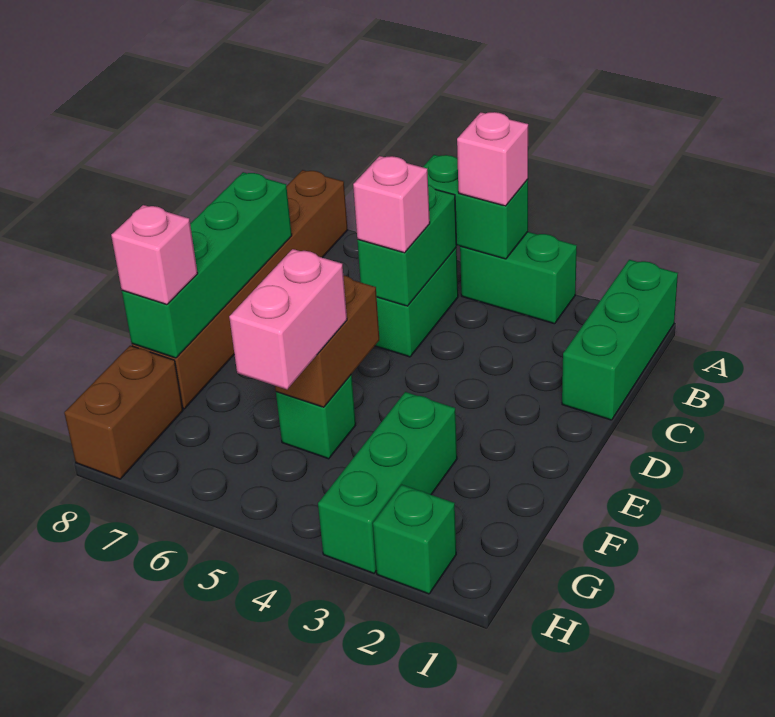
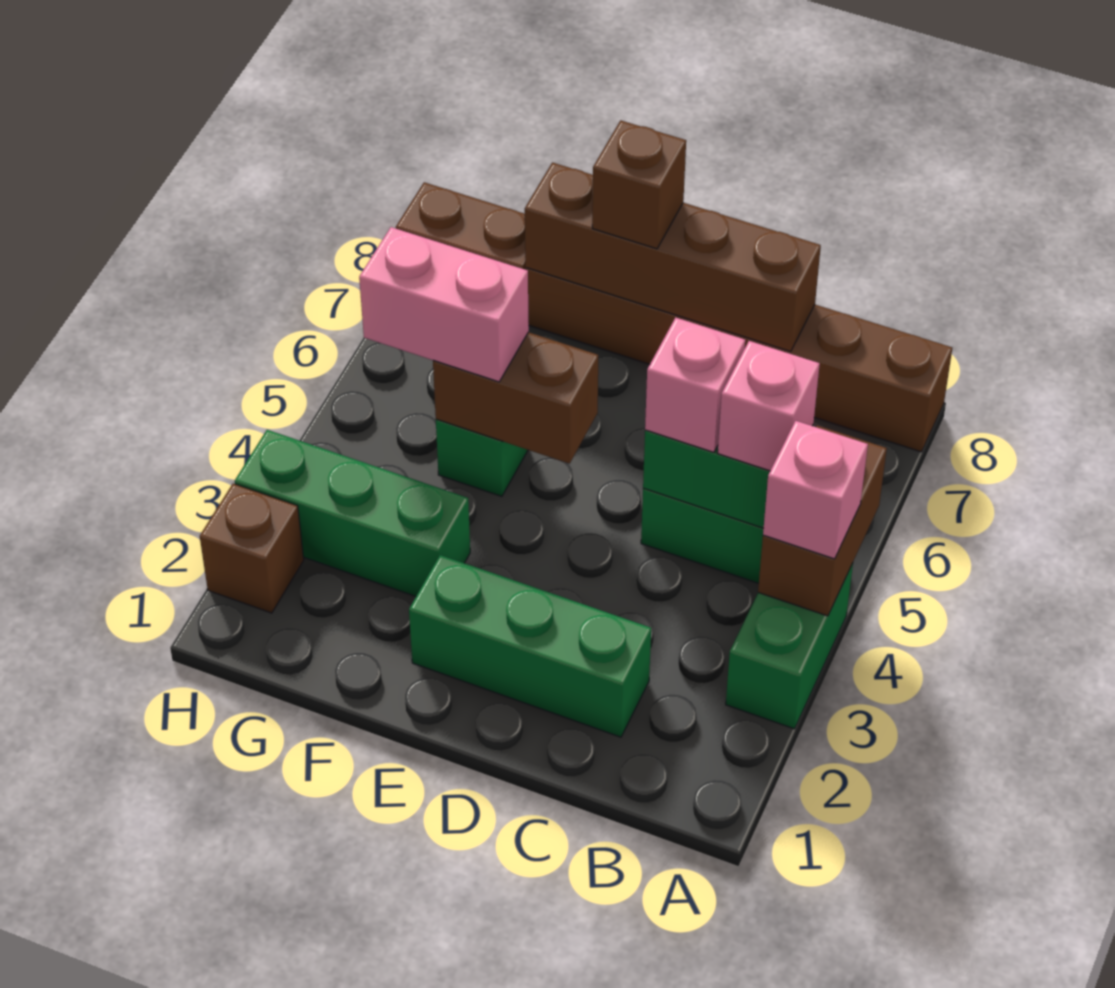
green 1x3 brick [562,260,678,420] -> green 1x3 brick moved to [409,555,651,737]
green 1x2 brick [423,155,528,259] -> brown 1x2 brick [758,426,887,616]
green 1x4 brick [122,172,292,358] -> brown 1x4 brick [525,163,821,352]
none -> brown 1x1 brick [592,120,686,249]
pink 1x1 brick [111,205,198,305] -> pink 1x1 brick moved to [718,341,820,471]
green 1x1 brick [373,485,456,594] -> brown 1x1 brick [200,484,304,613]

